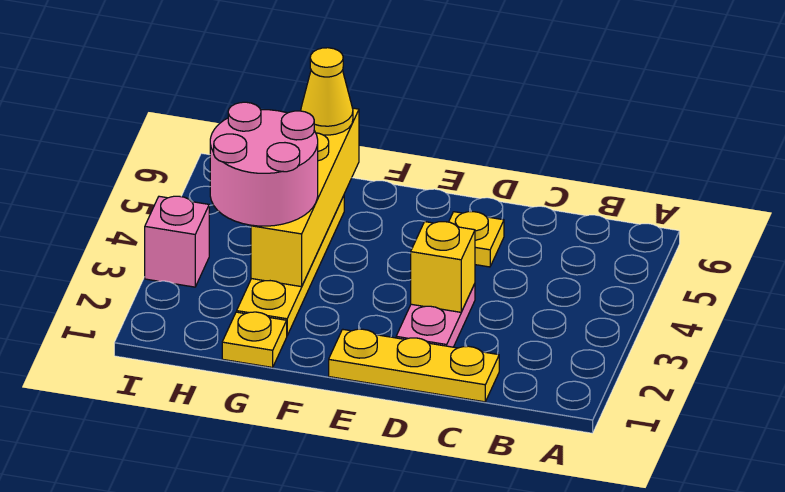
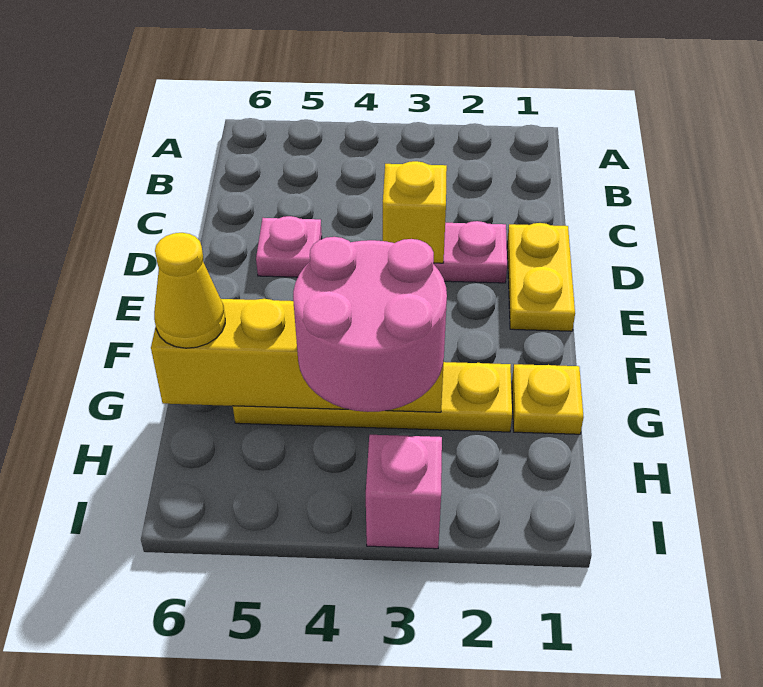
yellow 1x3 plate [329,329,499,402] -> yellow 1x2 plate [507,223,575,331]
yellow 1x1 plate [449,212,504,267] -> pink 1x1 plate [256,216,322,277]

